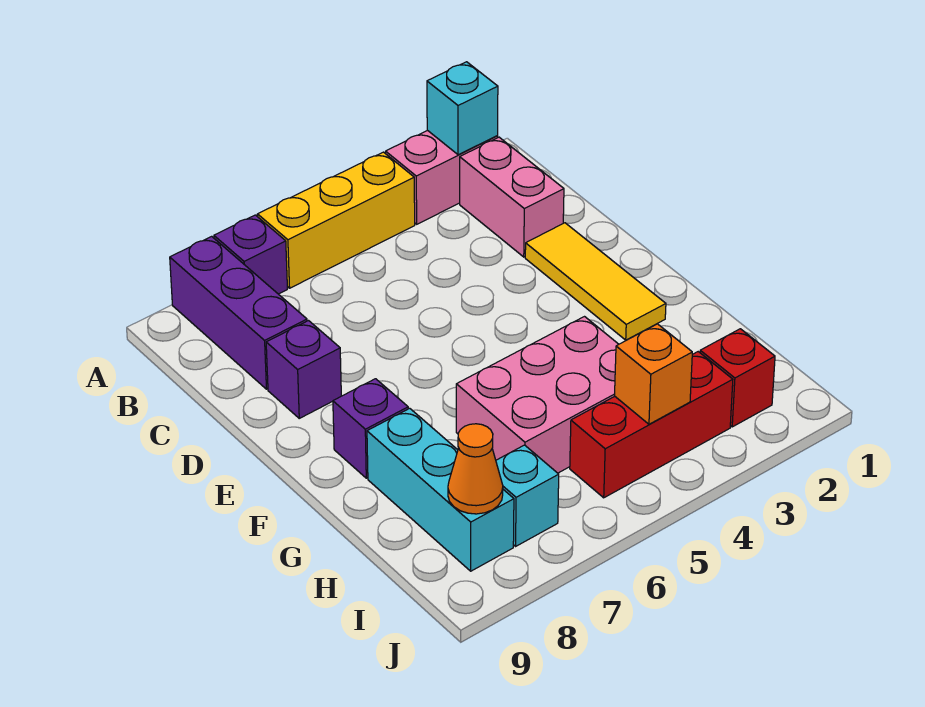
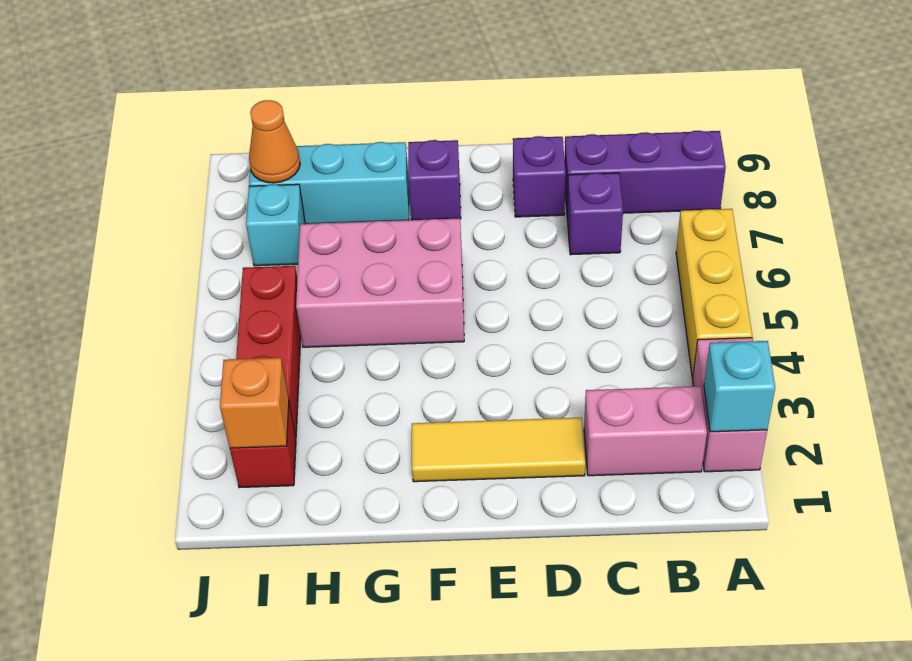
purple 1x1 brick [214,215,287,294] -> purple 1x1 brick moved to [567,173,623,255]
pink 2x3 brick [456,317,619,473] -> pink 2x3 brick turned to [296,218,464,347]
orange 1x1 brick [615,324,692,424] -> orange 1x1 brick moved to [220,358,289,448]

